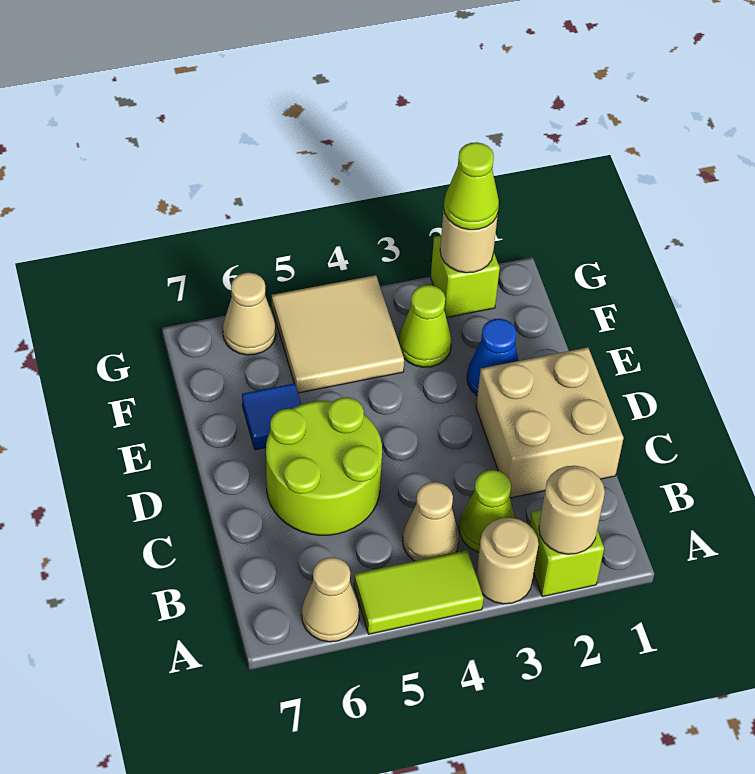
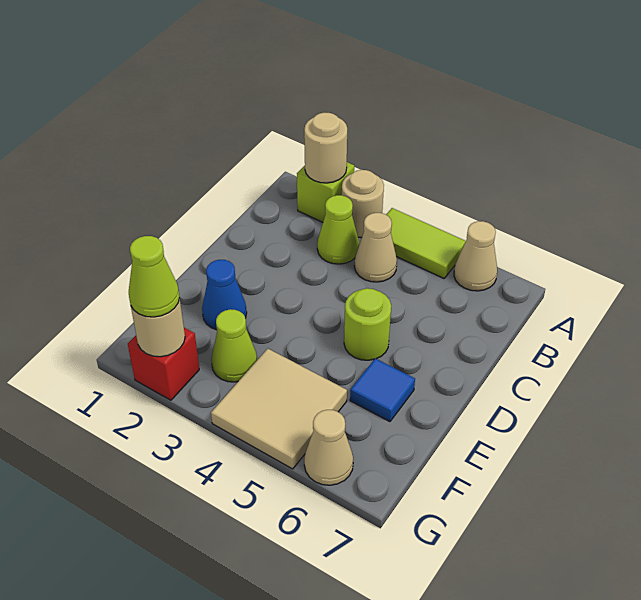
tan 2x2 brick [476,347,623,498] -> none
lime 2x2 round brick [266,397,382,535] -> lime 1x1 round brick [344,288,391,360]
lime 1x1 brick [431,236,500,318] -> red 1x1 brick [128,328,199,400]

